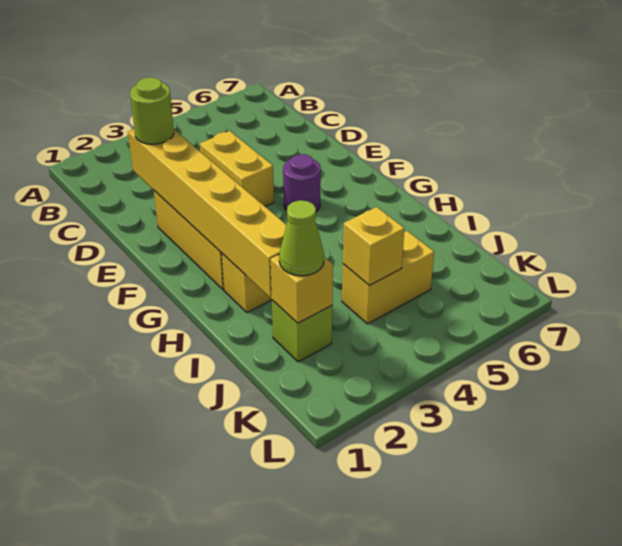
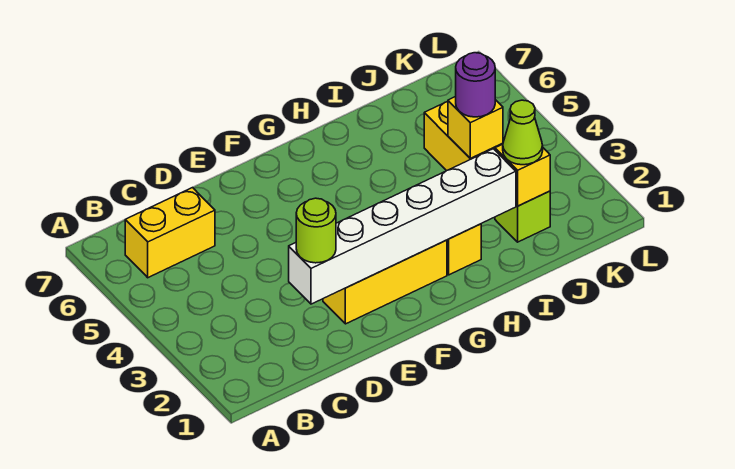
yellow 1x6 brick [128,129,286,298] -> white 1x6 brick [289,149,516,304]
yellow 1x2 brick [200,131,274,206] -> yellow 1x2 brick moved to [125,187,215,278]
purple 1x1 round brick [283,154,321,212] -> purple 1x1 round brick moved to [456,53,495,117]

